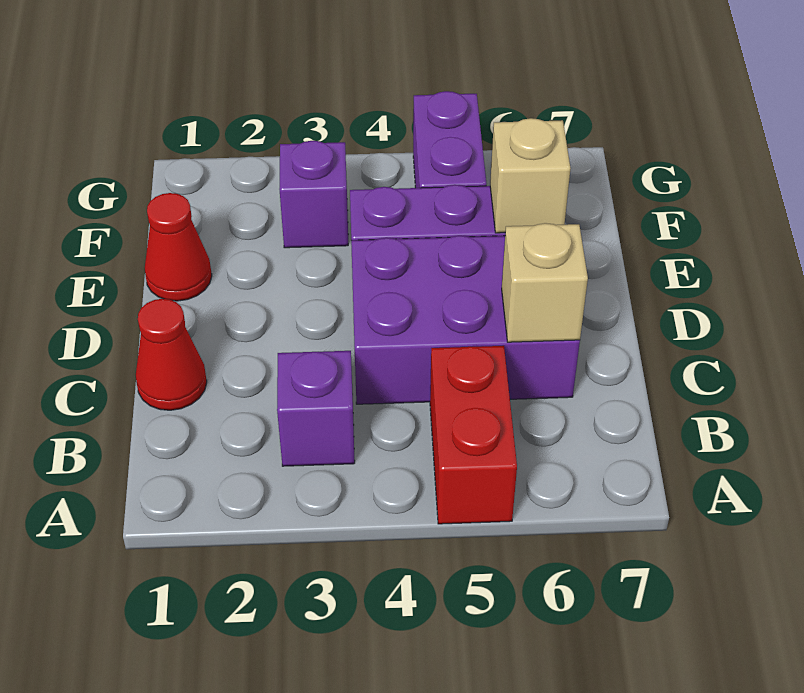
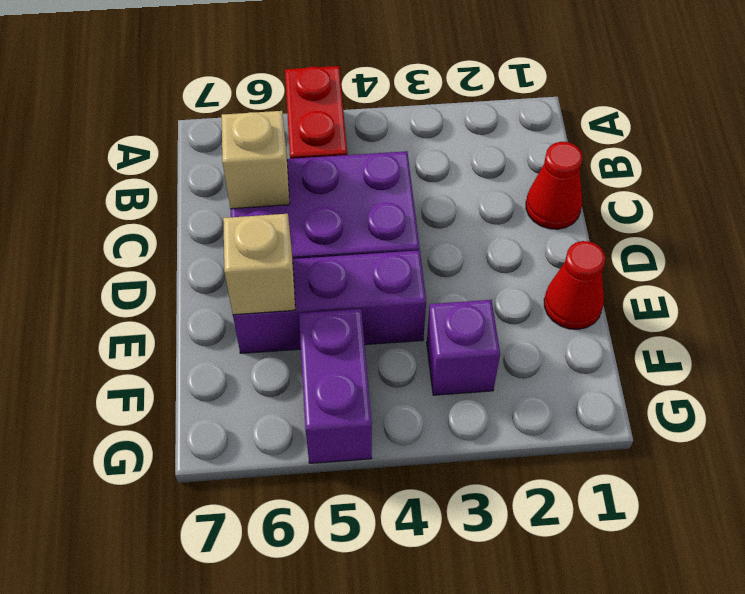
purple 1x1 brick [277,351,355,466] -> none

